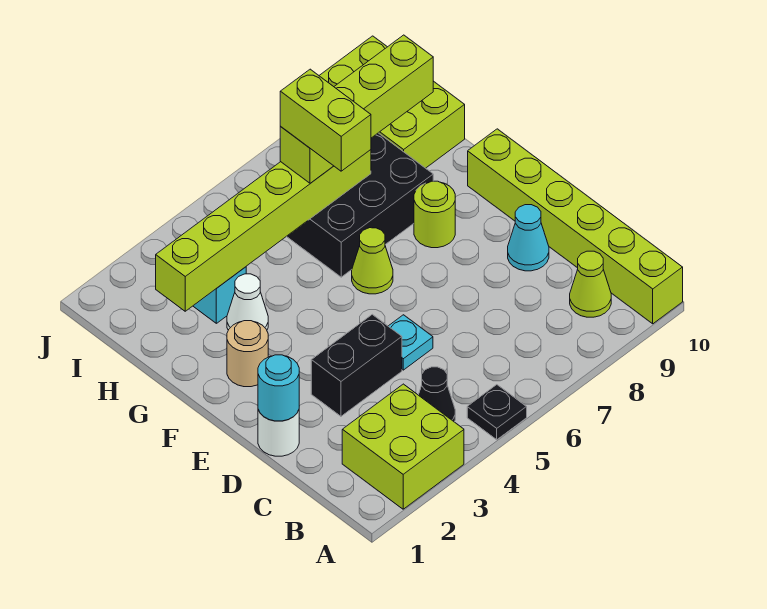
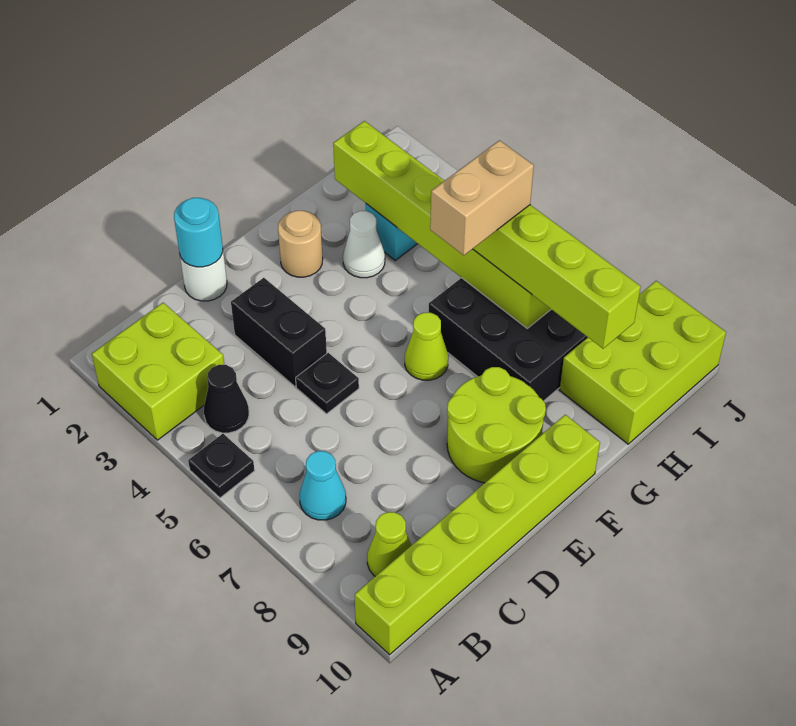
cyan 1x1 plate [389,315,433,370] -> black 1x1 plate [296,353,359,414]
cyan 1x1 cone [508,205,549,271] -> cyan 1x1 cone moved to [300,451,346,520]
lime 1x1 round brick [414,181,455,248] -> lime 2x2 round brick [447,367,546,483]
lime 1x2 brick [280,69,371,171] -> tan 1x2 brick [430,140,534,255]

